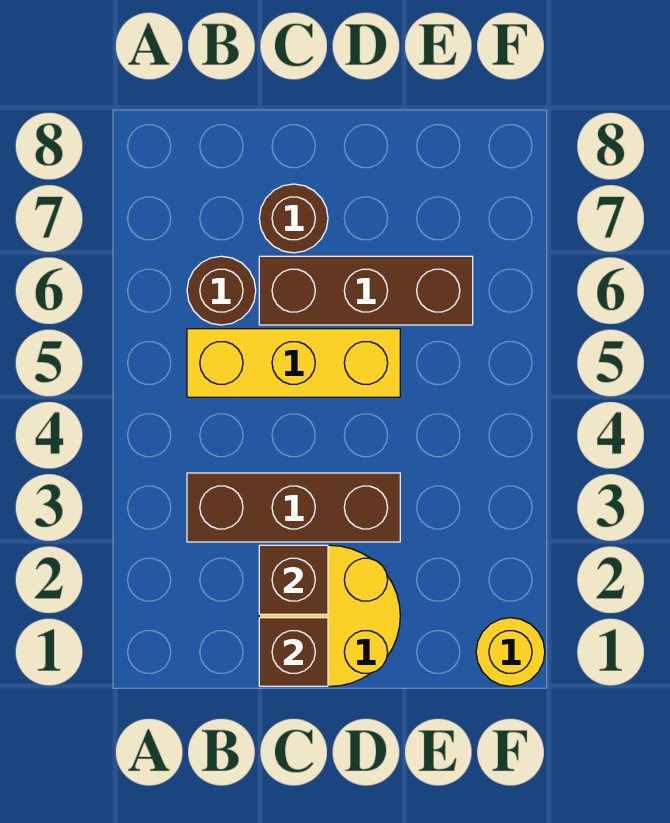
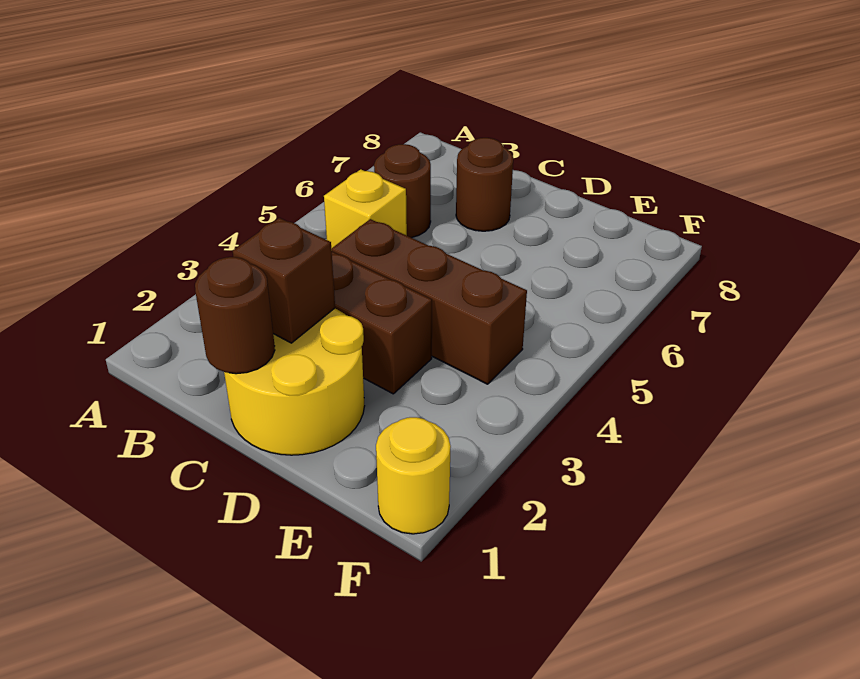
yellow 1x3 brick [187,329,400,397] -> yellow 1x1 brick [324,169,407,249]
brown 1x1 brick [259,618,328,686] -> brown 1x1 round brick [195,257,275,374]
brown 1x3 brick [259,256,473,325] -> brown 1x3 brick moved to [331,219,527,384]

